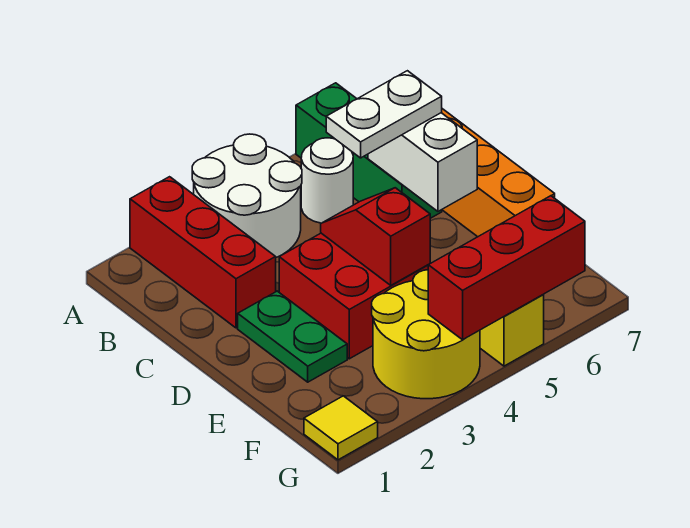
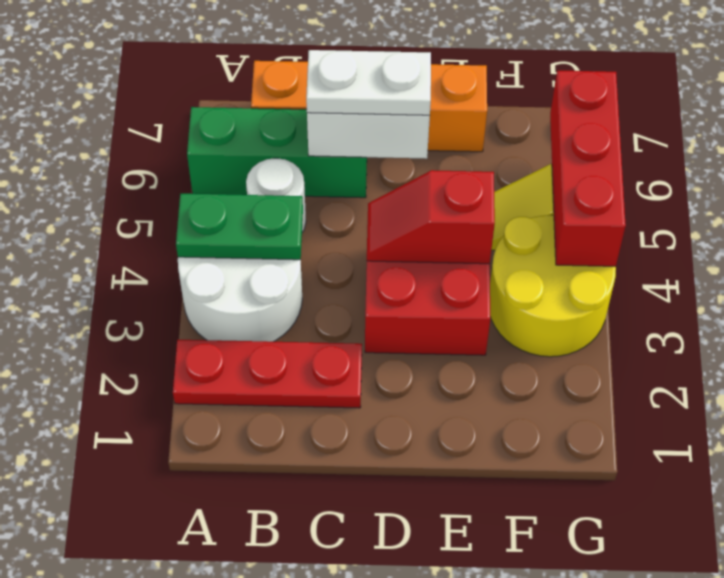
red 1x3 brick [130,177,276,328] -> red 1x3 plate [173,340,362,408]
white 1x2 plate [326,71,442,158] -> white 1x2 plate turned to [306,50,431,115]
green 1x2 plate [238,291,347,382] -> green 1x2 plate moved to [176,194,303,260]
yellow 1x1 tile [304,396,378,460] -> none

